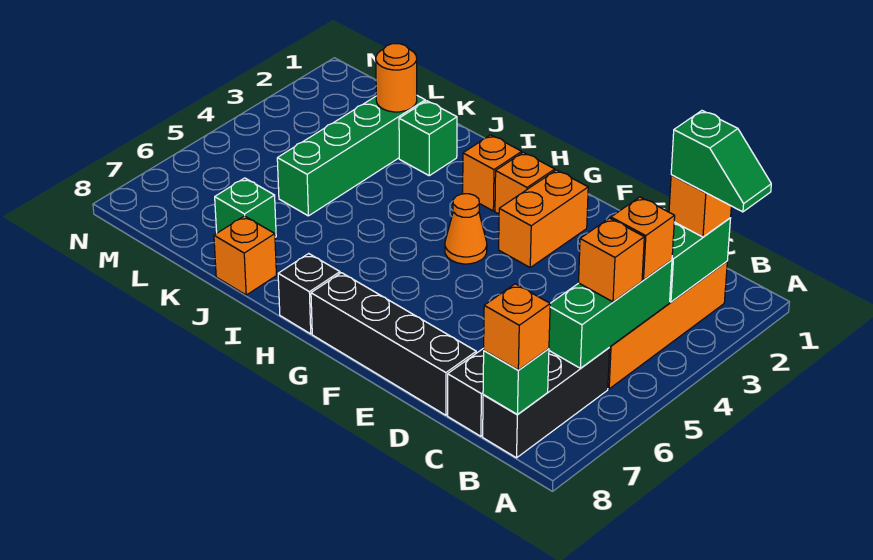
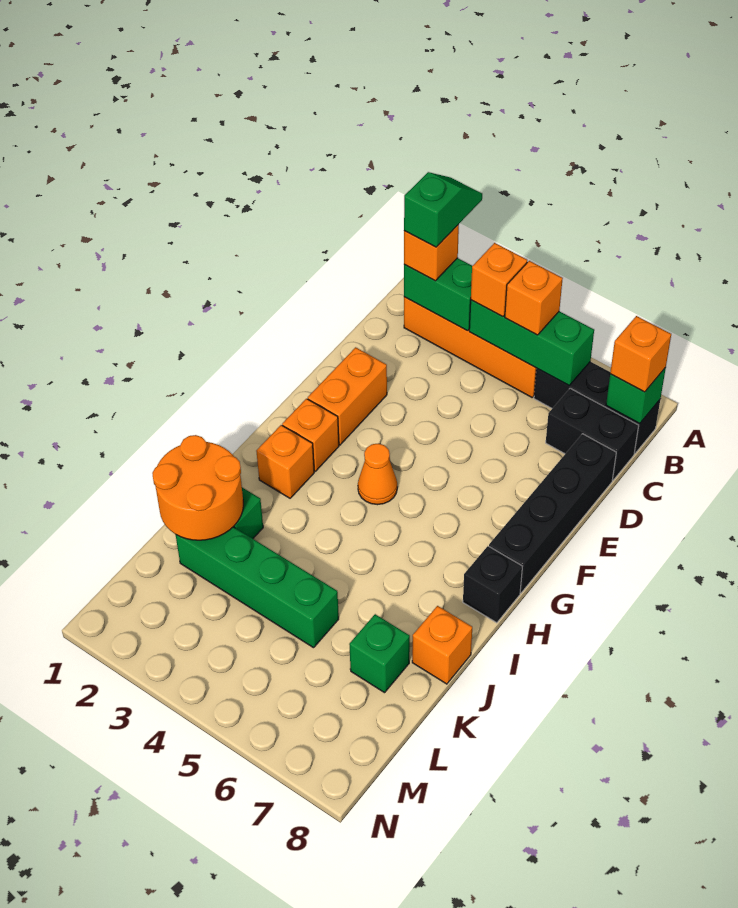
orange 1x2 brick [499,170,588,267] -> orange 1x2 brick turned to [308,347,387,445]
orange 1x1 round brick [376,44,417,112] -> orange 2x2 round brick [152,435,243,540]

